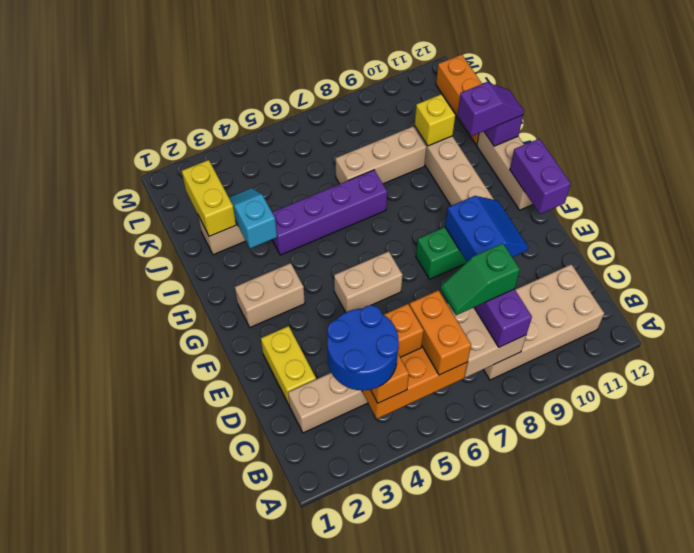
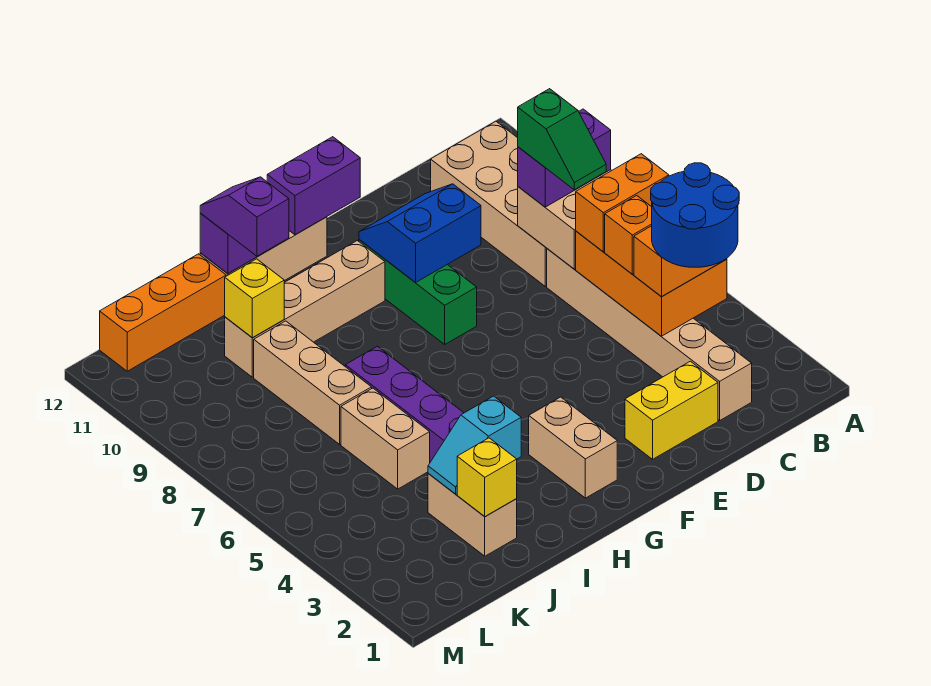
tan 1x2 brick [334,251,403,312] -> tan 1x2 brick moved to [341,388,430,489]
yellow 1x2 brick [182,160,236,236] -> yellow 1x1 brick [457,438,517,517]

